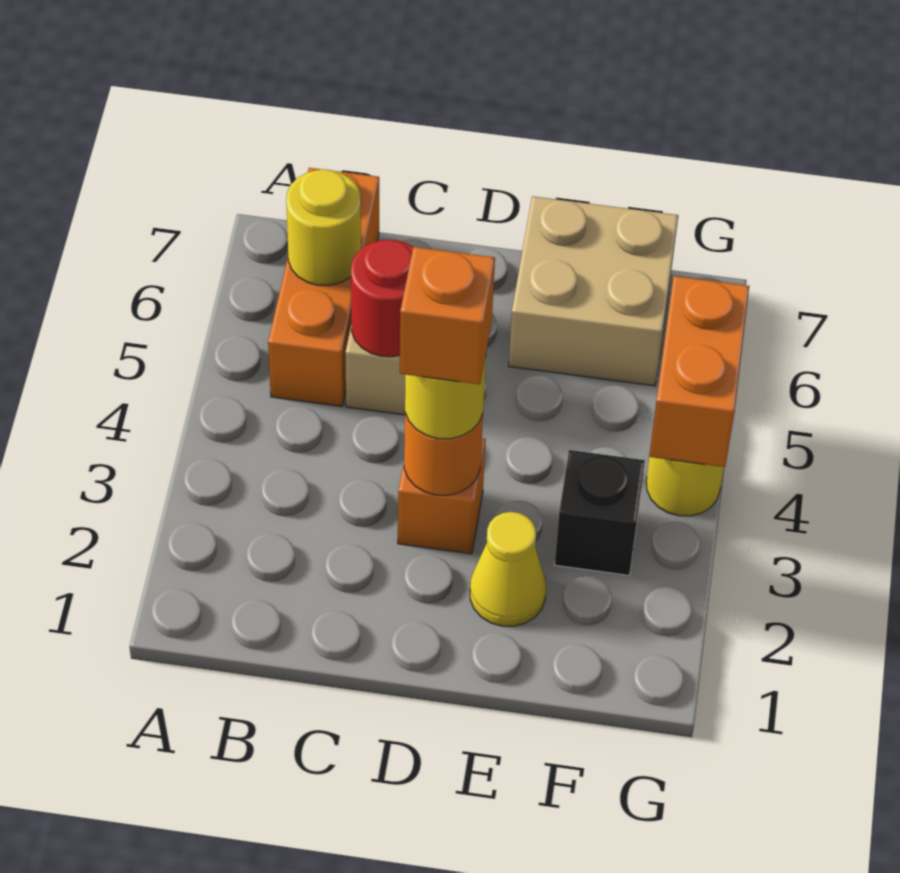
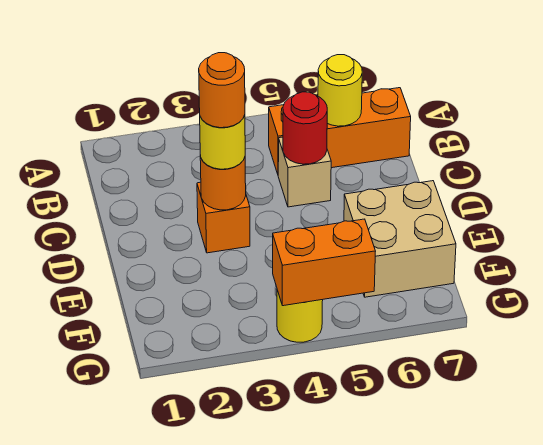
orange 1x1 brick [400,247,495,384] -> orange 1x1 round brick [199,53,245,128]
yellow 1x1 cone [470,512,546,626] -> none
black 1x1 brick [555,450,645,575] -> none

